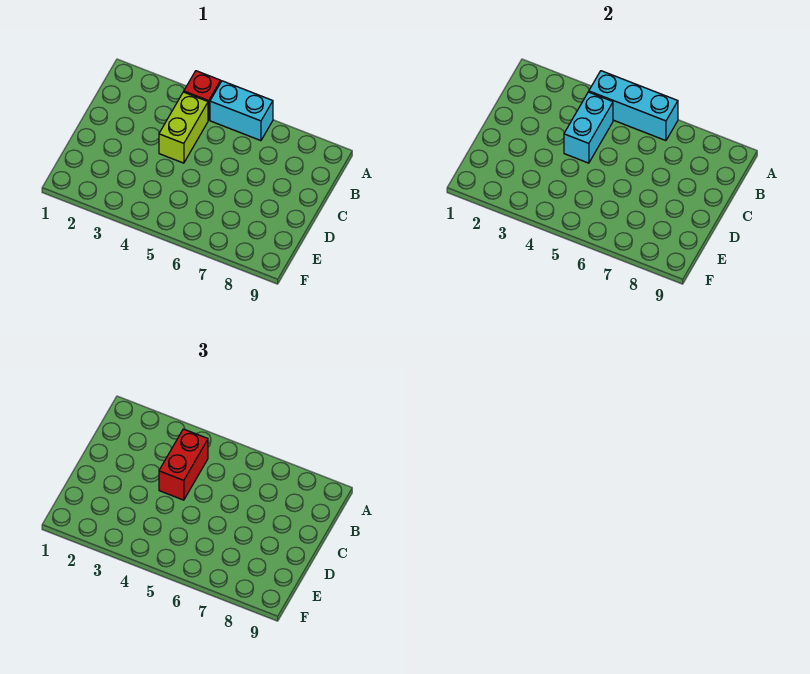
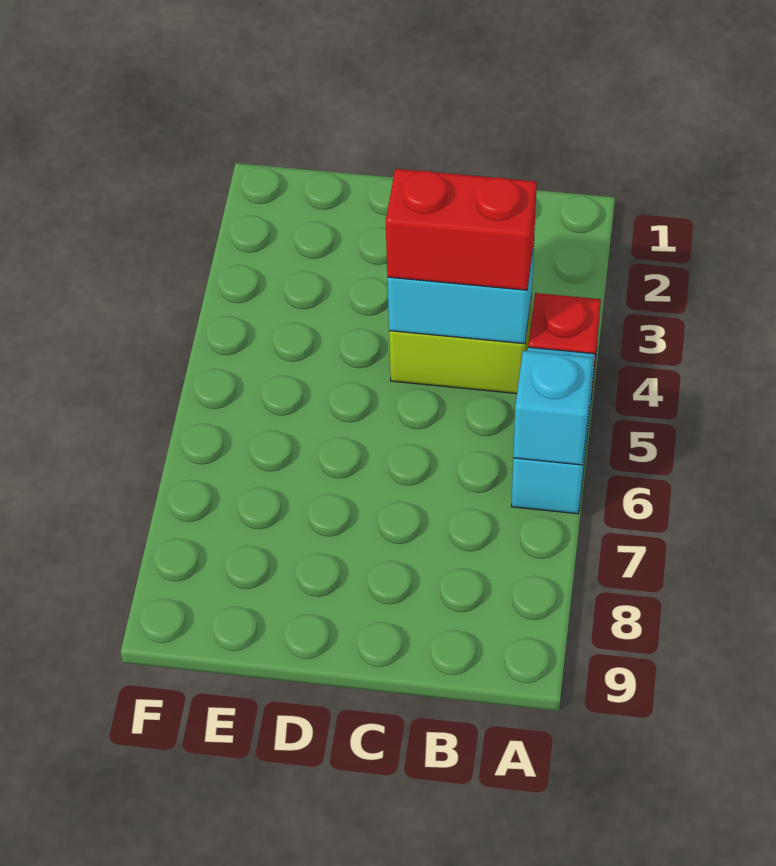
cyan 1x3 brick [589,71,678,141] -> cyan 1x1 brick [513,351,593,465]

